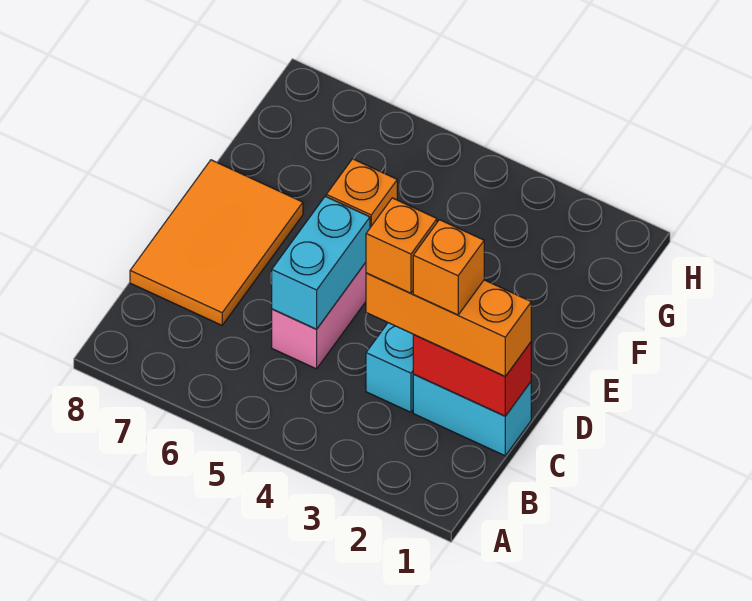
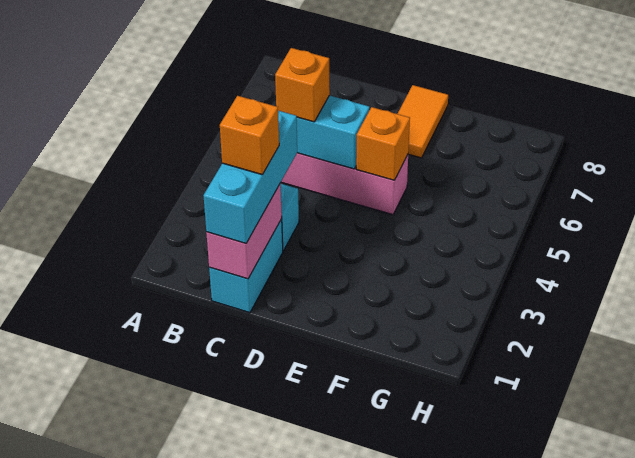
red 1x2 brick [413,334,531,416] -> pink 1x2 brick [206,183,282,279]
orange 1x3 brick [366,273,531,376] -> cyan 1x3 brick [203,111,297,244]
orange 1x1 brick [366,198,437,293] -> orange 1x1 brick moved to [275,48,330,122]
orange 2x3 tile [130,160,303,325] -> orange 1x2 tile [398,85,448,158]

